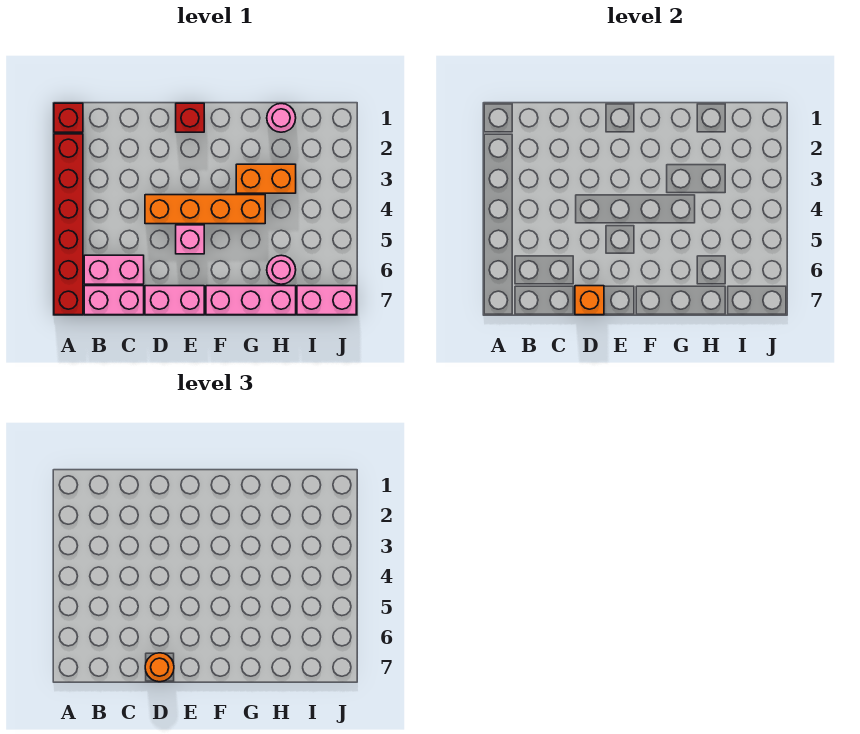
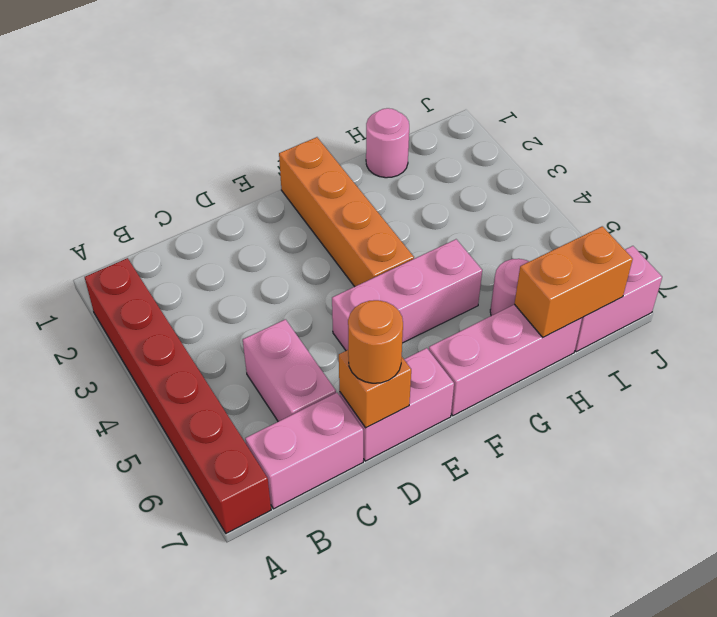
red 1x1 brick [54,103,83,132] -> none
pink 1x2 brick [84,255,144,284] -> pink 1x2 brick turned to [243,319,336,422]
orange 1x4 brick [145,195,265,224] -> orange 1x4 brick turned to [279,137,414,287]
red 1x1 brick [176,103,204,132] -> none
pink 1x1 brick [176,225,204,254] -> pink 1x3 brick [332,239,482,351]
orange 1x2 brick [236,164,296,193] -> orange 1x2 brick moved to [514,226,633,337]

